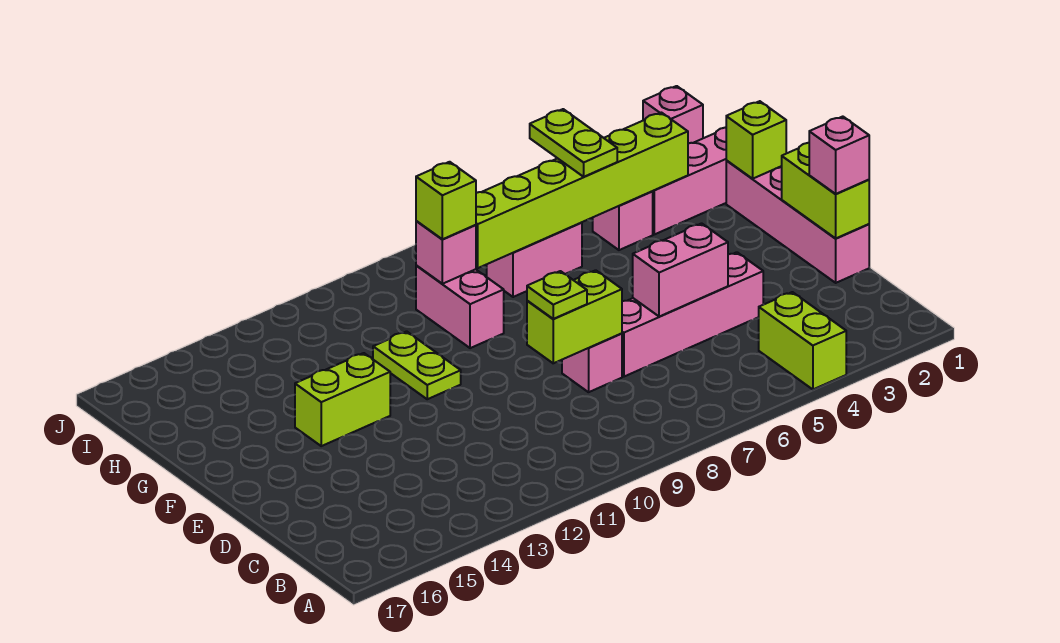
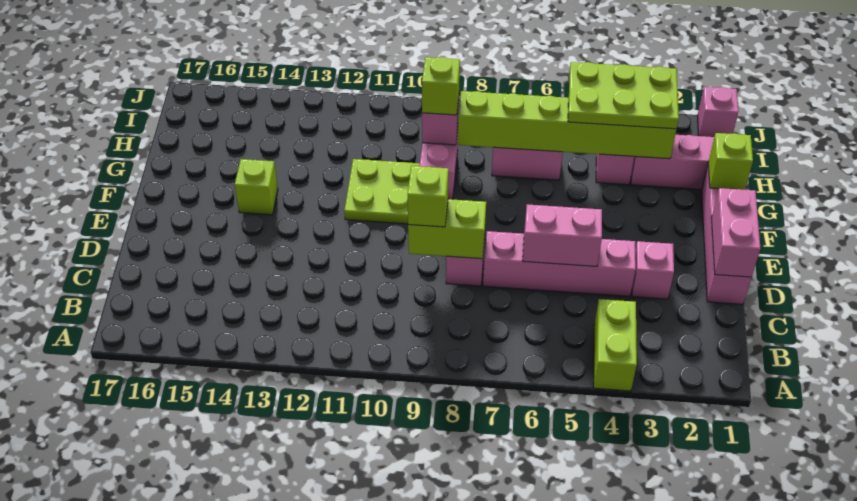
lime 1x2 brick [782,143,869,239] -> pink 1x2 brick [711,188,761,277]
pink 1x1 brick [809,117,869,194] -> pink 1x1 brick moved to [632,241,674,299]
lime 1x1 plate [527,271,587,319] -> lime 1x1 brick [408,166,448,227]
lime 1x2 plate [373,331,461,399] -> lime 2x2 plate [344,159,420,224]
lime 1x2 brick [295,353,390,446] -> lime 1x1 brick [235,159,278,215]
lime 1x2 plate [530,109,617,177] -> lime 2x3 plate [568,62,679,129]

